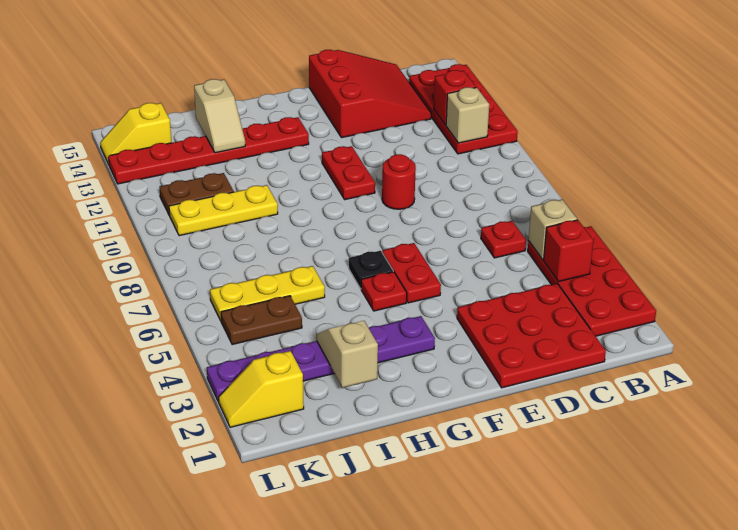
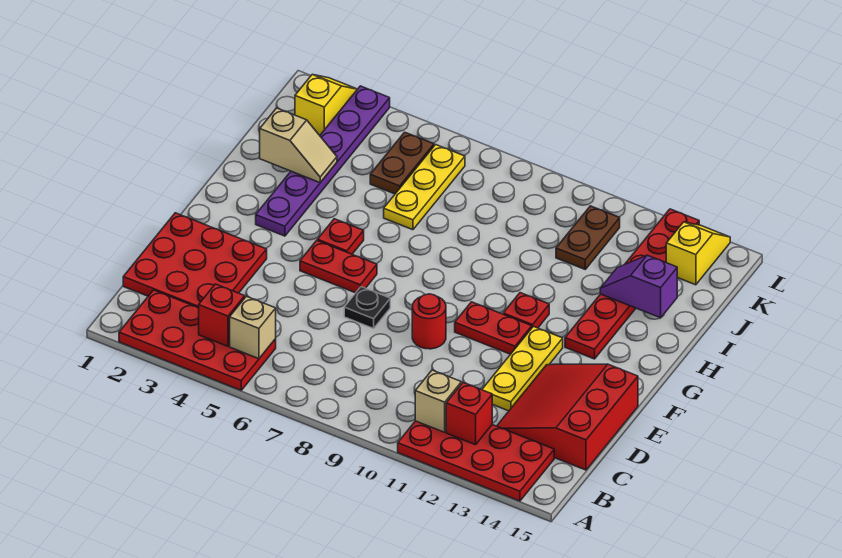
red 1x1 plate [481,221,526,258] -> red 1x1 plate moved to [503,293,549,328]
red 3x3 slope [309,50,431,138] -> red 3x3 slope turned to [497,364,638,470]
black 1x1 plate [349,251,393,289] -> black 1x1 plate moved to [344,287,390,328]
yellow 1x3 plate [169,185,278,236] -> yellow 1x3 plate moved to [482,327,563,411]
tan 1x2 slope [194,79,245,153] -> purple 1x2 slope [600,255,677,318]

